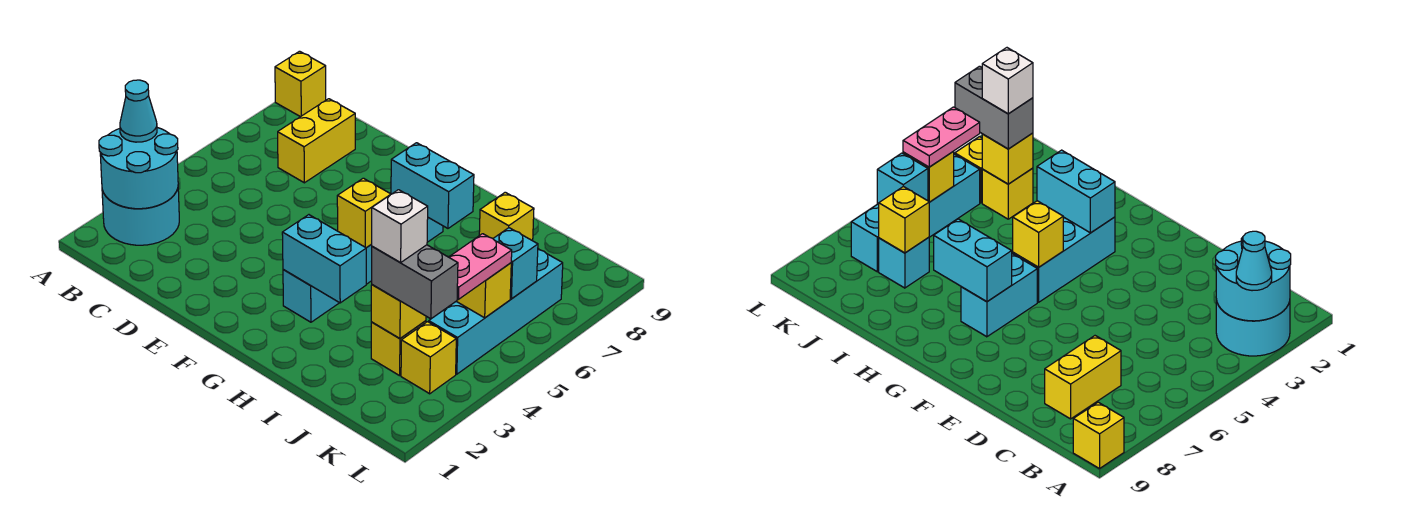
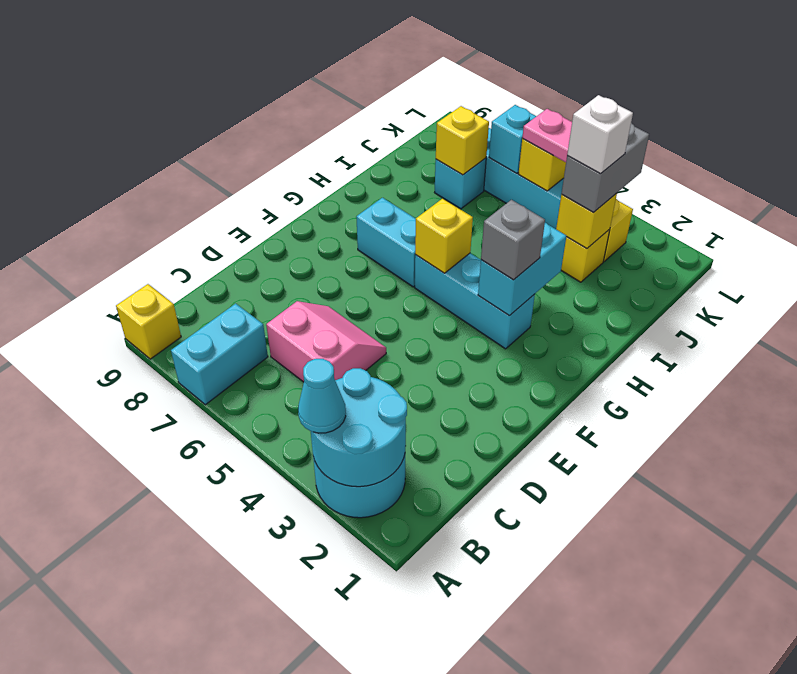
none -> pink 2x2 slope [266,301,386,382]
yellow 1x2 brick [278,99,355,183] -> none
none -> grey 1x1 brick [481,200,545,280]
cyan 1x2 brick [391,143,474,228] -> cyan 1x2 brick moved to [171,303,268,405]

